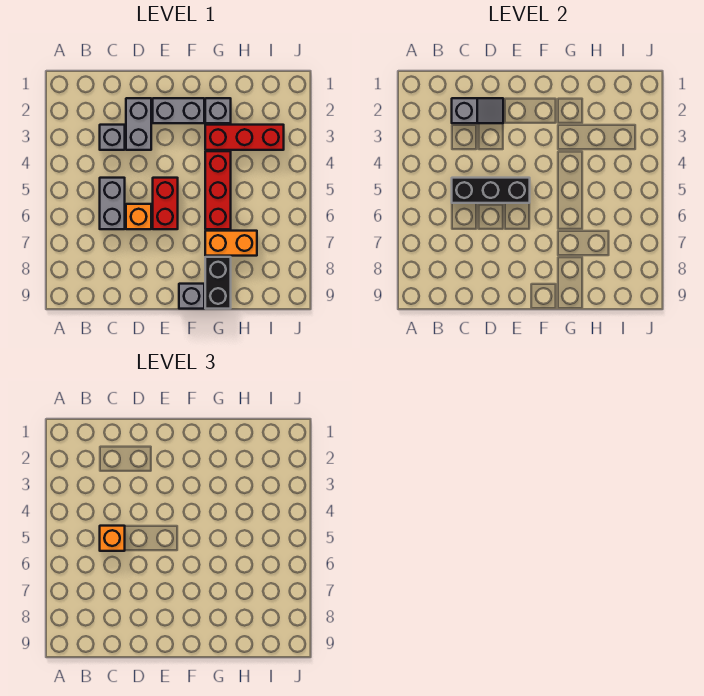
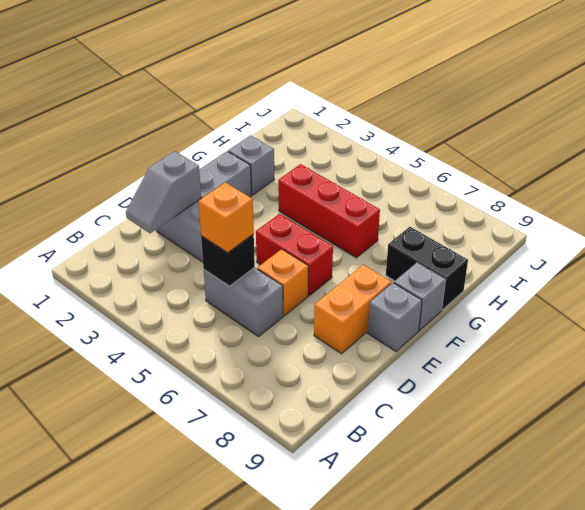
grey 1x2 slope [452,98,503,123] -> grey 1x2 slope turned to [126,151,201,233]
grey 1x1 brick [100,125,125,150] -> grey 1x1 brick moved to [368,283,422,351]
black 1x3 brick [452,178,530,203] -> black 1x1 brick [201,234,255,286]
red 1x3 brick [205,125,284,150] -> none
orange 1x2 brick [205,231,257,256] -> orange 1x2 brick moved to [314,265,391,354]

